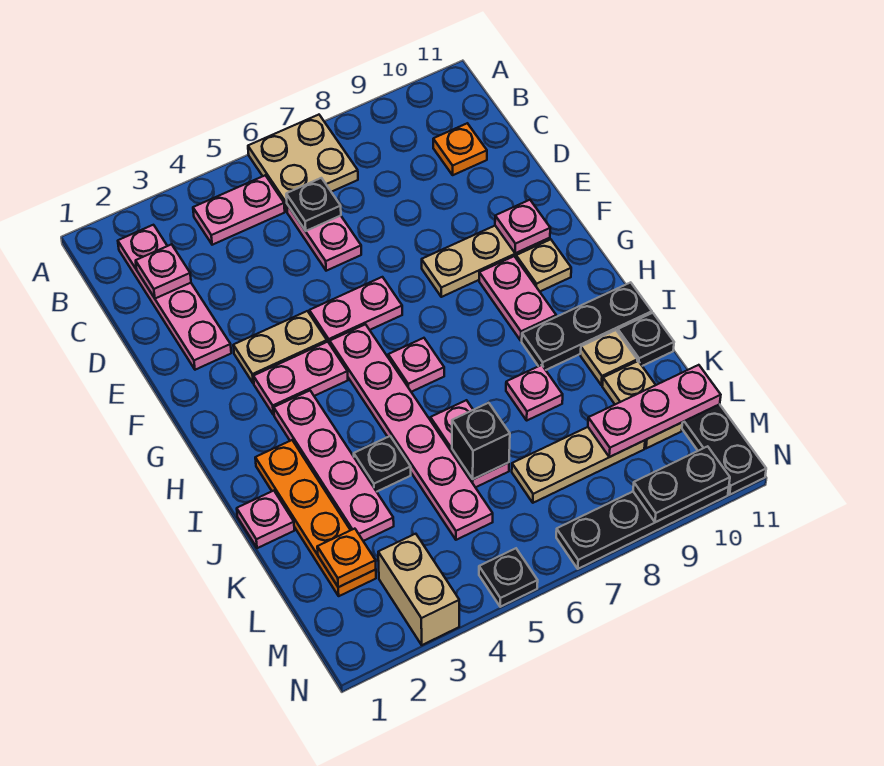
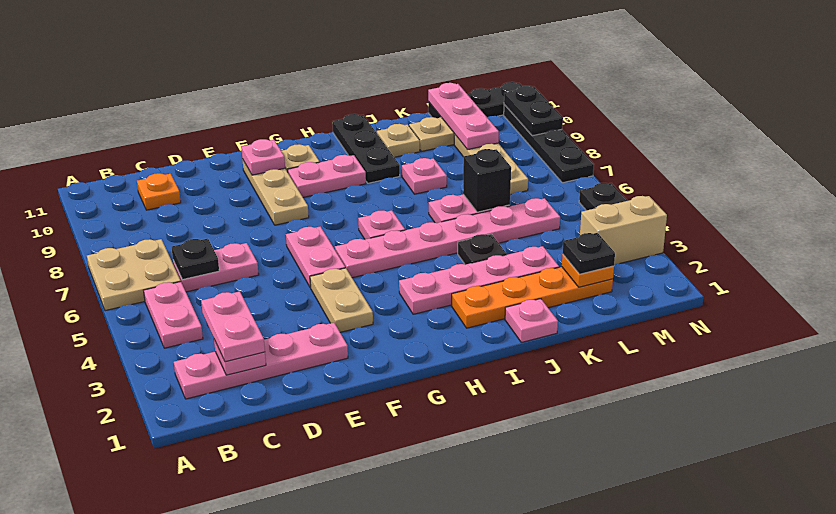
pink 1x2 plate [253,342,348,415] -> pink 1x2 plate moved to [201,291,265,362]
black 1x1 plate [618,313,674,366] -> black 1x1 plate moved to [563,233,615,274]

